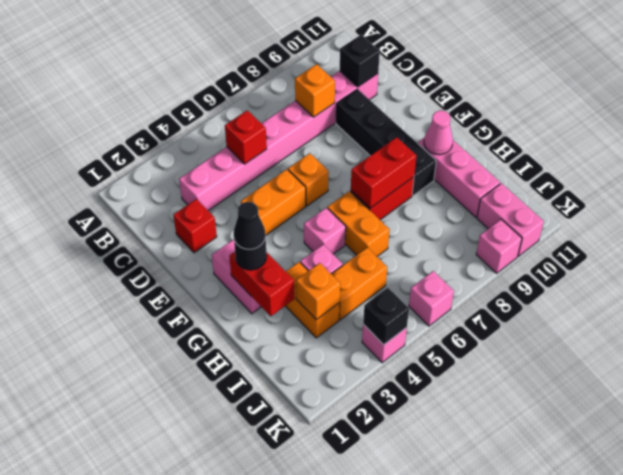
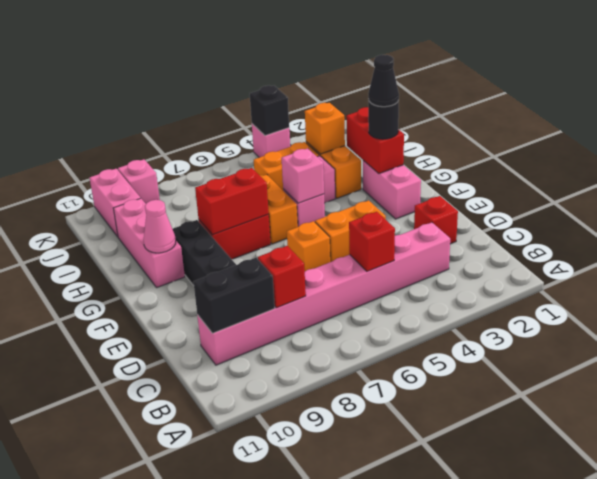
orange 1x1 brick [295,64,335,117] -> red 1x1 brick [258,246,306,308]
black 1x1 brick [340,35,380,87] -> black 1x2 brick [194,258,275,334]
pink 1x1 brick [409,271,454,326] -> pink 1x1 brick moved to [281,148,324,203]

